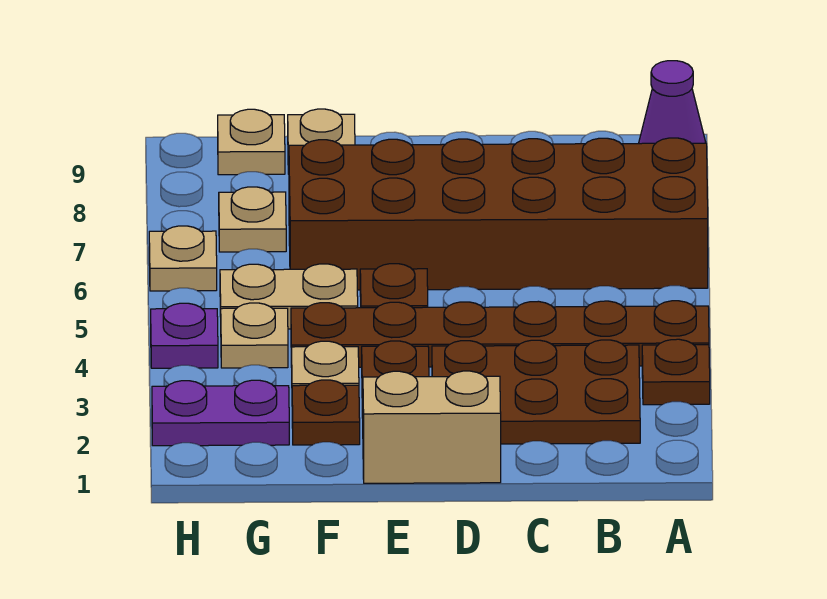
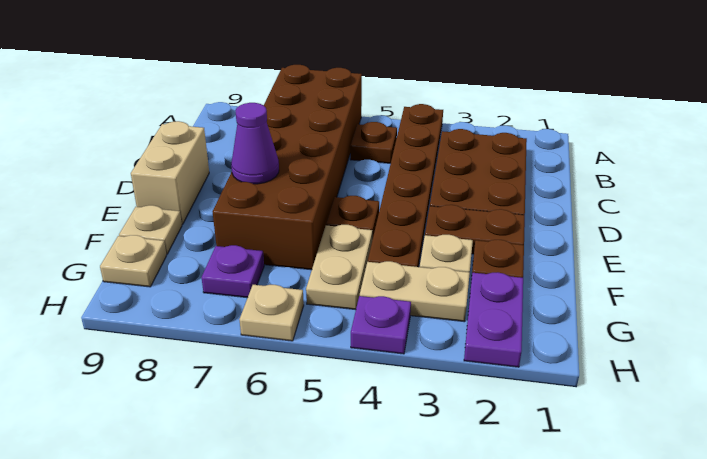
brown 1x1 plate [642,339,710,405] -> brown 1x1 plate moved to [350,122,397,163]
purple 1x1 cone [639,61,706,144] -> purple 1x1 cone moved to [231,103,279,184]
tan 1x2 brick [363,371,501,483] -> tan 1x2 brick moved to [131,121,209,225]
tan 1x1 plate [221,303,288,368] -> tan 1x2 plate [360,261,470,322]
tan 1x1 plate [219,187,286,252] -> purple 1x1 plate [202,245,264,298]

